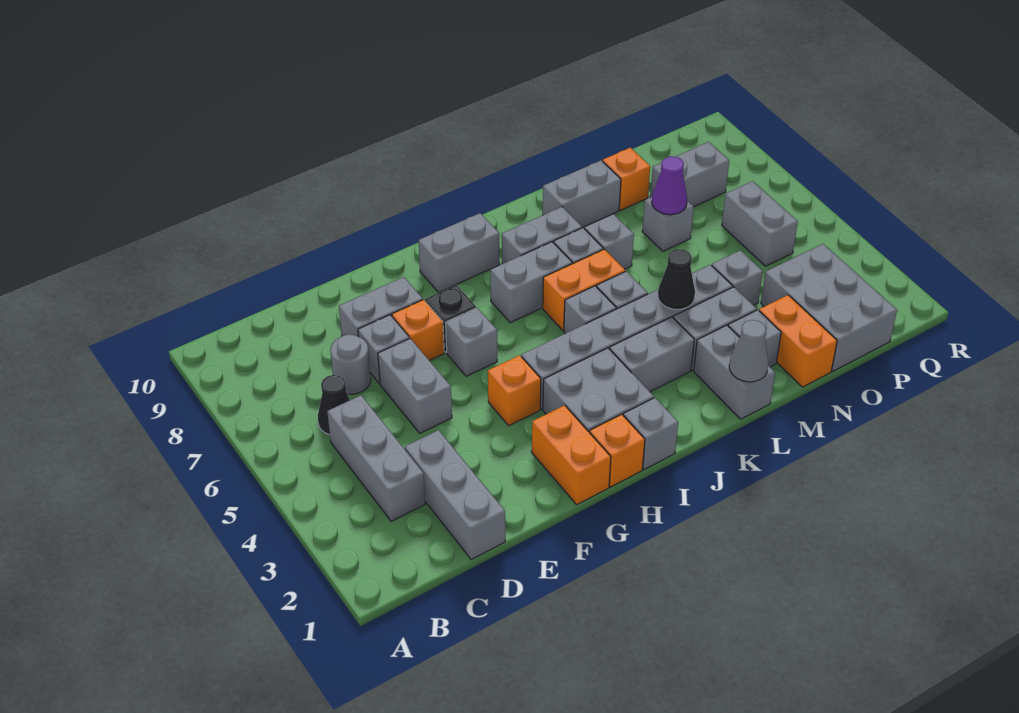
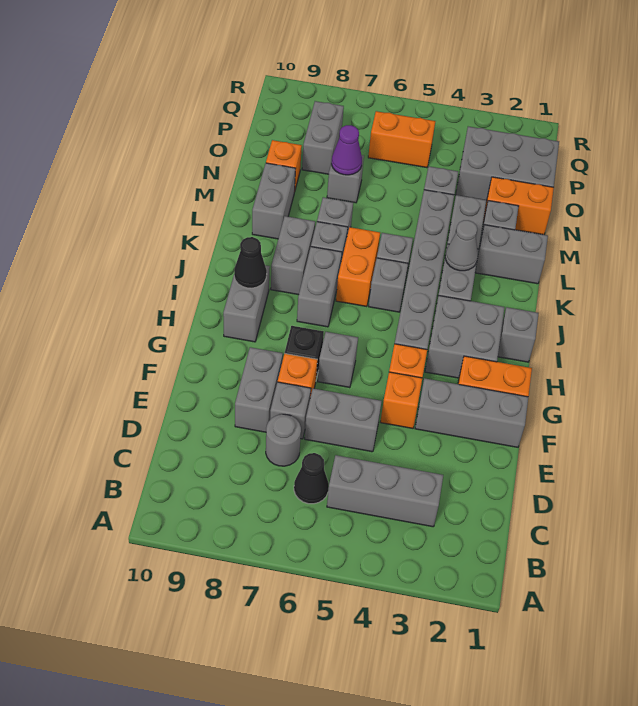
grey 1x3 brick [405,430,505,559] -> grey 1x3 brick moved to [415,378,528,447]
orange 1x1 brick [590,414,645,487] -> orange 1x1 brick moved to [380,372,422,428]
grey 1x1 cone [729,320,768,382] -> grey 1x1 cone moved to [445,220,478,271]
black 1x1 cone [658,249,695,310] -> black 1x1 cone moved to [234,237,267,288]
grey 1x2 brick [722,181,798,266] -> orange 1x2 brick [368,111,435,168]

